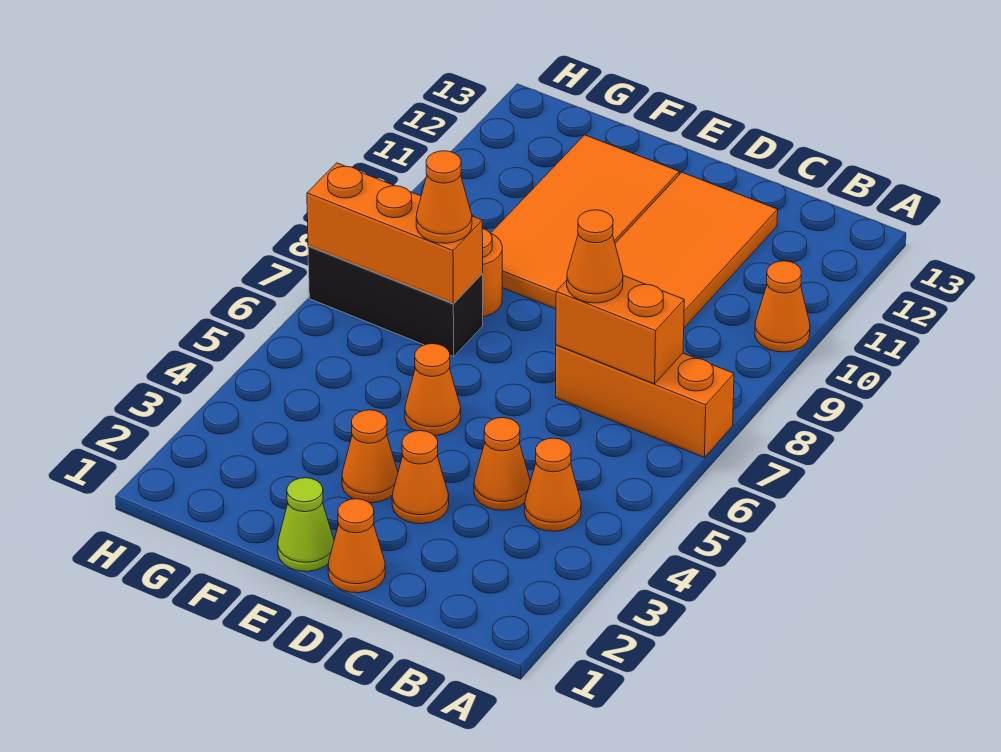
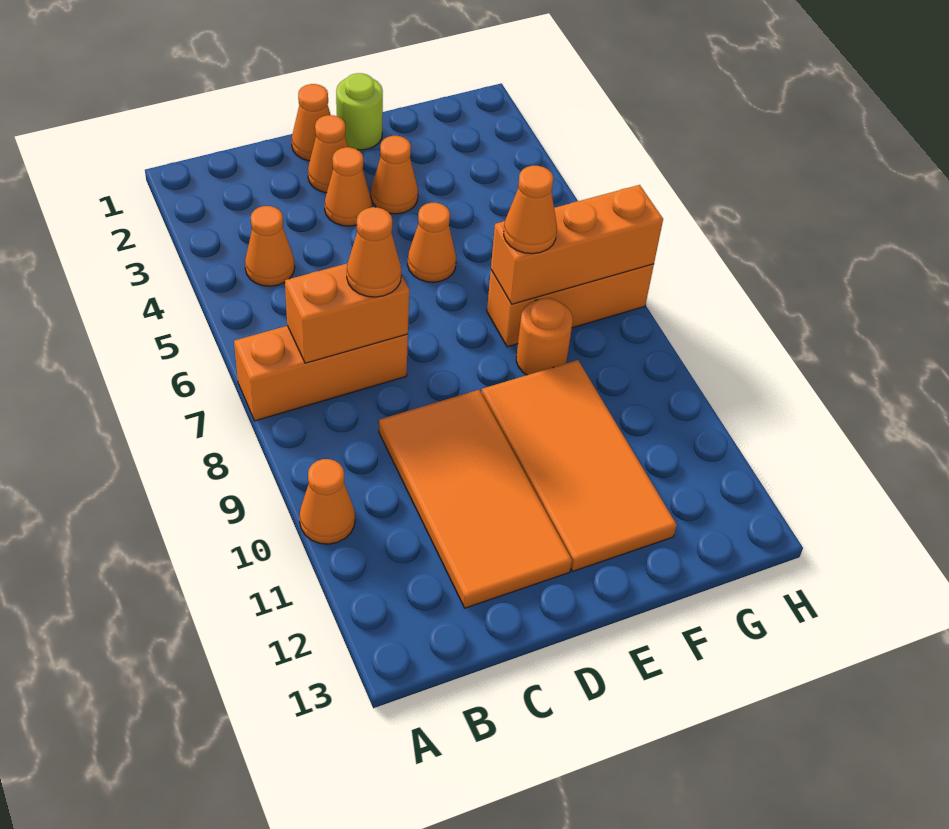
orange 1x1 cone [474,418,530,510] -> orange 1x1 cone moved to [308,115,348,193]
lime 1x1 cone [278,478,334,571] -> lime 1x1 round brick [336,73,383,150]
black 1x3 brick [308,246,483,357] -> orange 1x3 brick [487,264,654,347]

